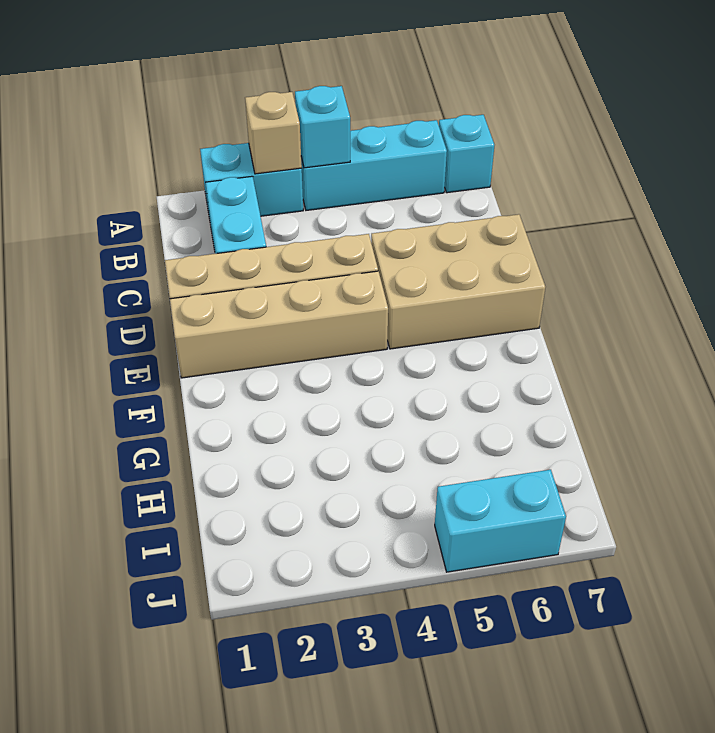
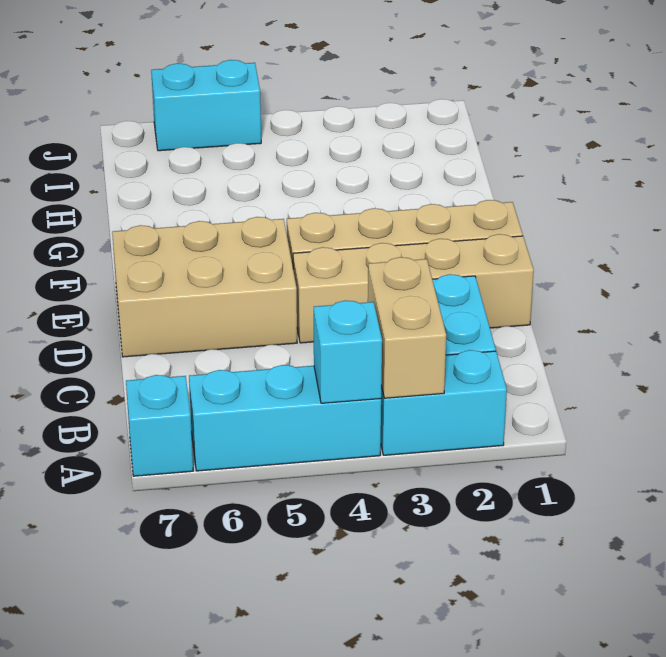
tan 1x1 brick [245,92,302,174] -> tan 1x2 brick [368,257,446,398]

